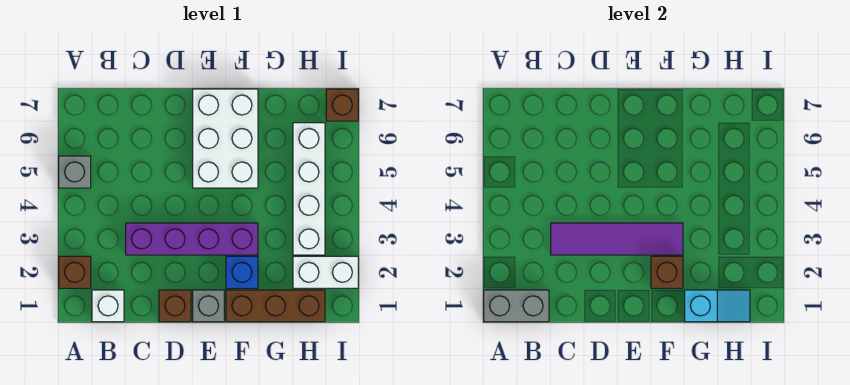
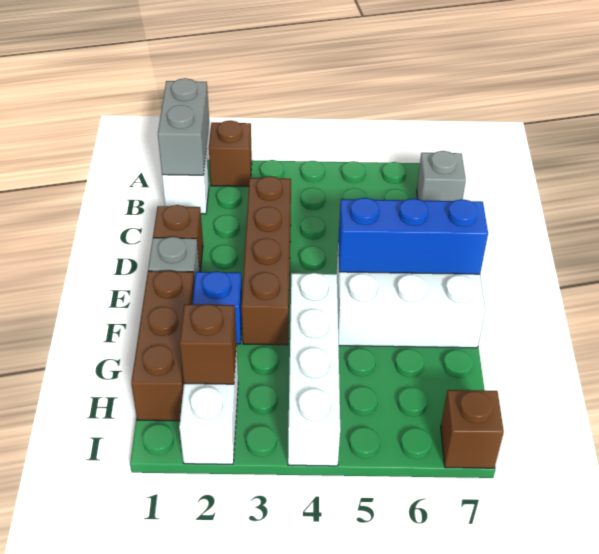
grey 1x1 brick [59,156,91,188] -> grey 1x1 brick moved to [417,151,466,201]
purple 1x4 brick [126,223,258,255] -> brown 1x4 brick [241,176,291,345]
purple 1x4 tile [551,223,683,255] -> none
none -> blue 1x3 brick [338,198,488,274]
brown 1x1 brick [651,256,683,288] -> brown 1x1 brick moved to [180,304,237,384]
cyan 1x2 slope [685,290,750,322] -> none
white 1x4 brick [293,123,325,255] -> white 1x4 brick turned to [288,273,340,466]

